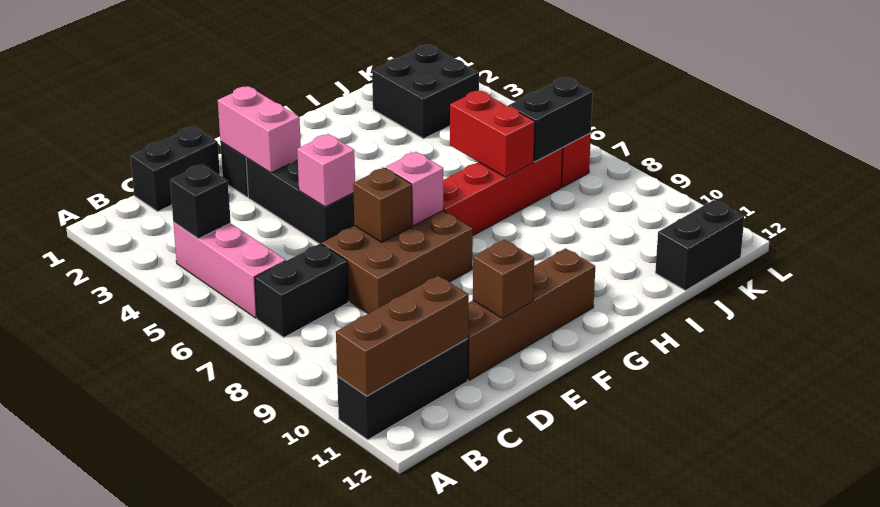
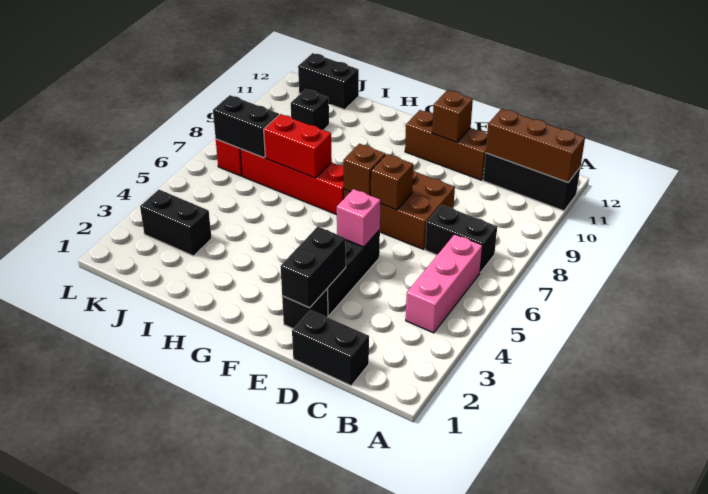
black 1x1 brick [170,164,231,239] -> black 1x1 brick moved to [291,89,329,130]
brown 1x4 brick [468,248,595,380] -> brown 1x3 brick [405,110,487,180]
pink 1x2 brick [218,86,301,173] -> black 1x2 brick [280,227,346,308]
pink 1x1 brick [386,152,443,225] -> brown 1x1 brick [343,144,385,195]
red 1x2 brick [450,90,535,177] -> red 1x2 brick turned to [264,114,332,178]
black 2x2 brick [372,45,479,139] -> black 1x2 brick [140,190,212,256]

